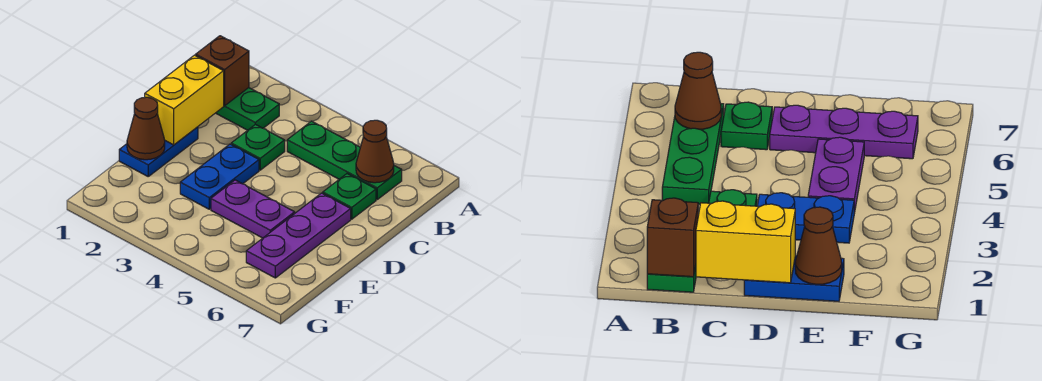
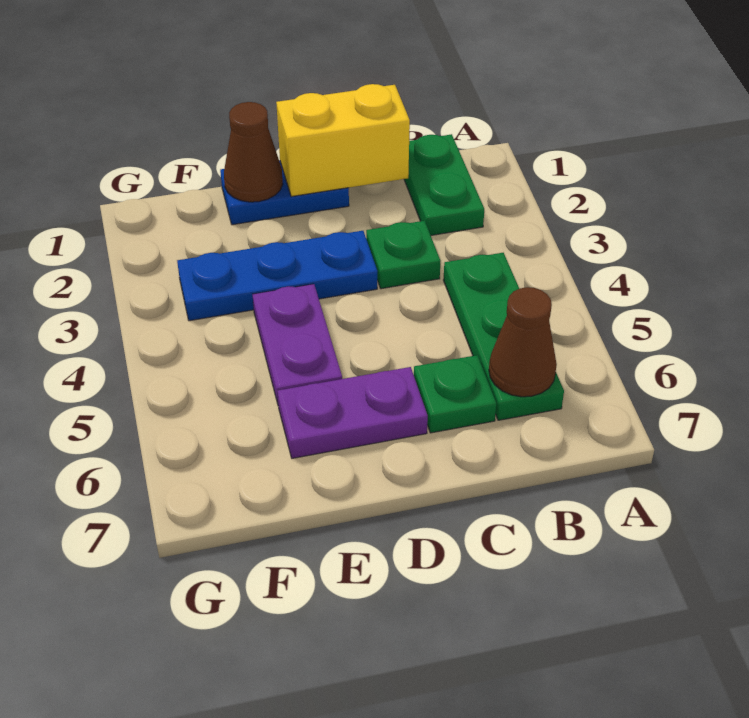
brown 1x1 brick [196,36,249,106] -> none
blue 1x2 plate [180,144,259,209] -> blue 1x3 plate [177,231,378,321]
purple 1x3 plate [246,193,351,278] -> purple 1x2 plate [277,367,428,458]

